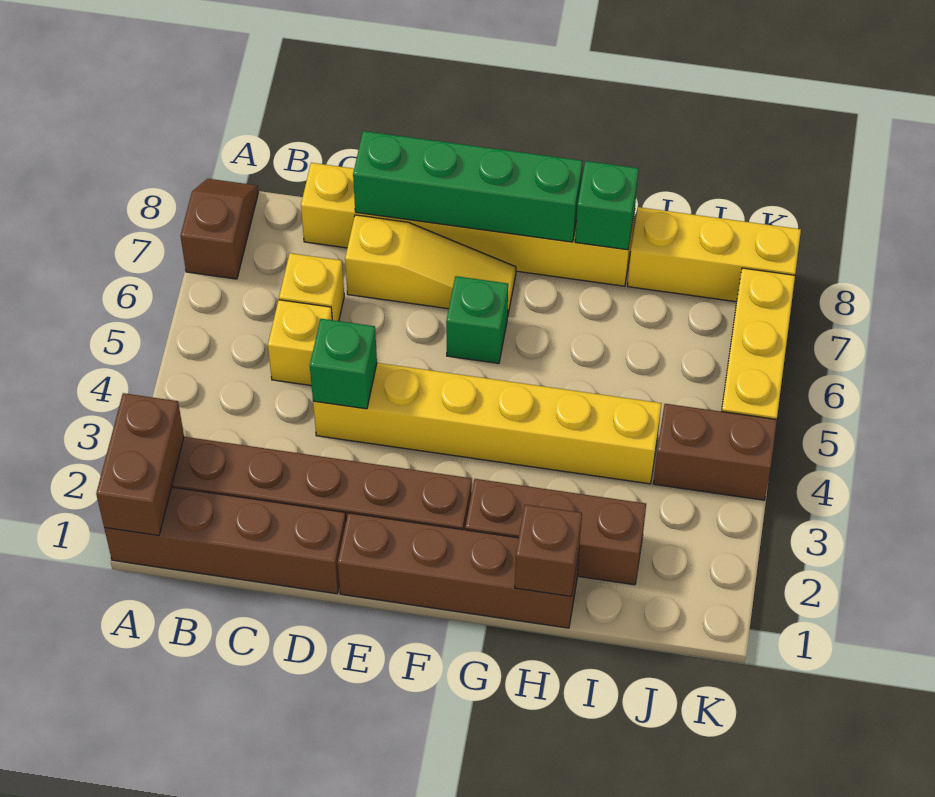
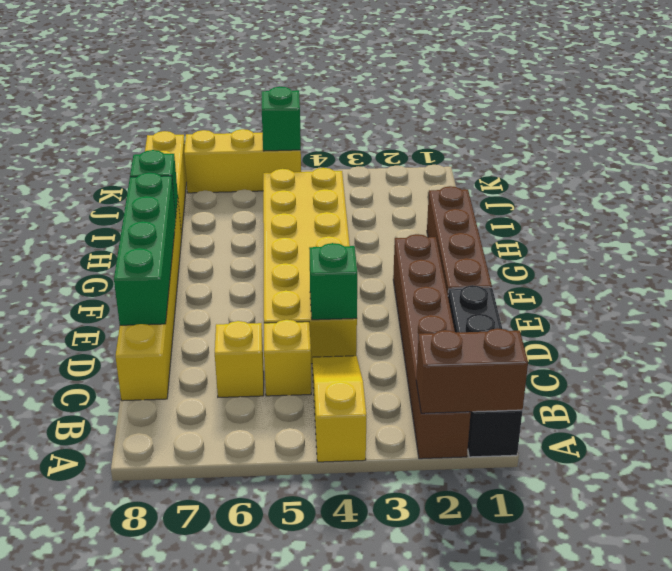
brown 1x4 brick [104,487,346,594] -> black 1x4 brick [448,285,523,457]
brown 1x2 slope [181,179,258,279] -> none
yellow 1x6 brick [313,363,662,484] -> yellow 2x6 brick [263,168,357,364]
yellow 1x3 slope [345,215,516,314] -> yellow 1x3 slope moved to [312,356,366,462]
green 1x1 brick [446,276,508,363] -> green 1x1 brick moved to [262,87,301,151]
brown 1x3 brick [465,479,646,585] -> none
brown 1x1 brick [515,505,582,596] -> none
brown 1x2 brick [653,404,777,500] -> none

